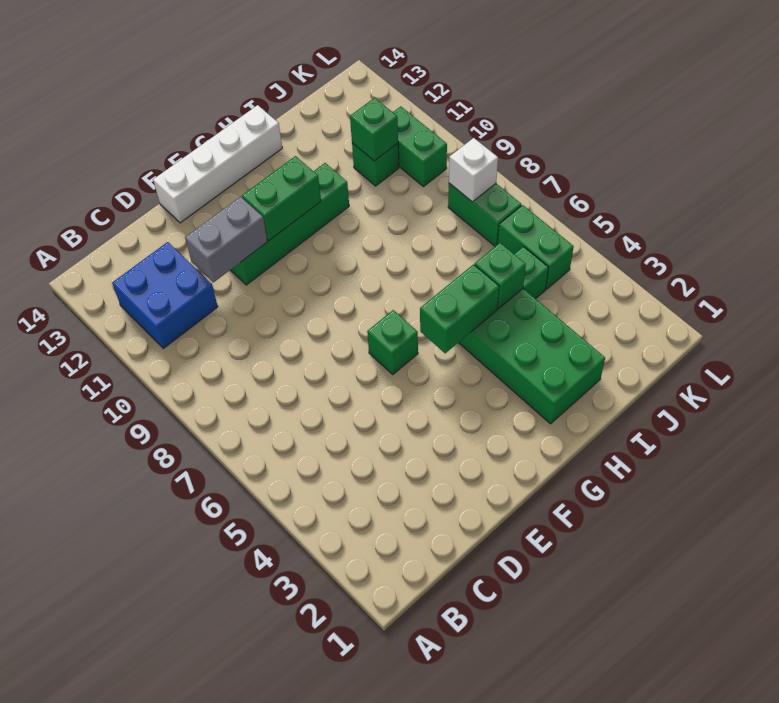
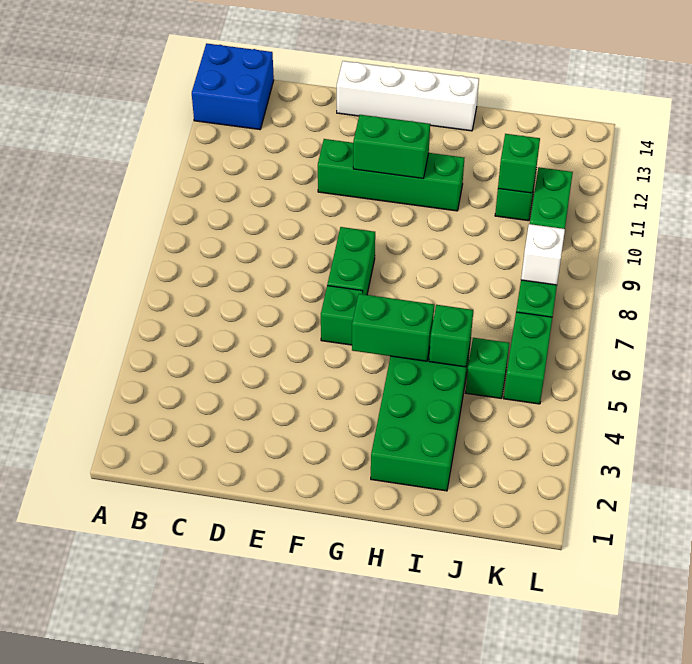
blue 2x2 brick [112,242,218,348] -> blue 2x2 brick moved to [192,43,274,130]
grey 1x2 brick [185,197,267,282] -> none
none -> green 1x2 brick [327,227,375,295]

